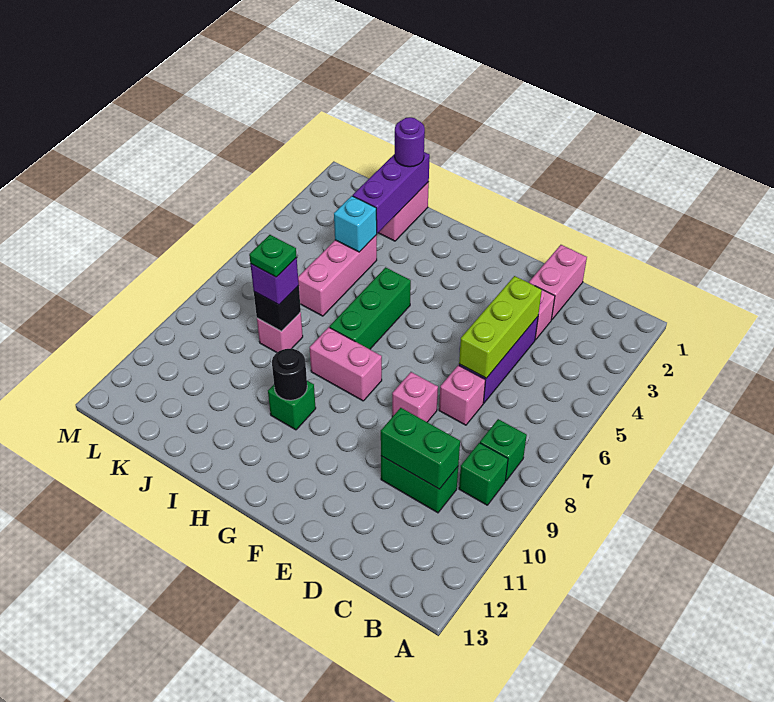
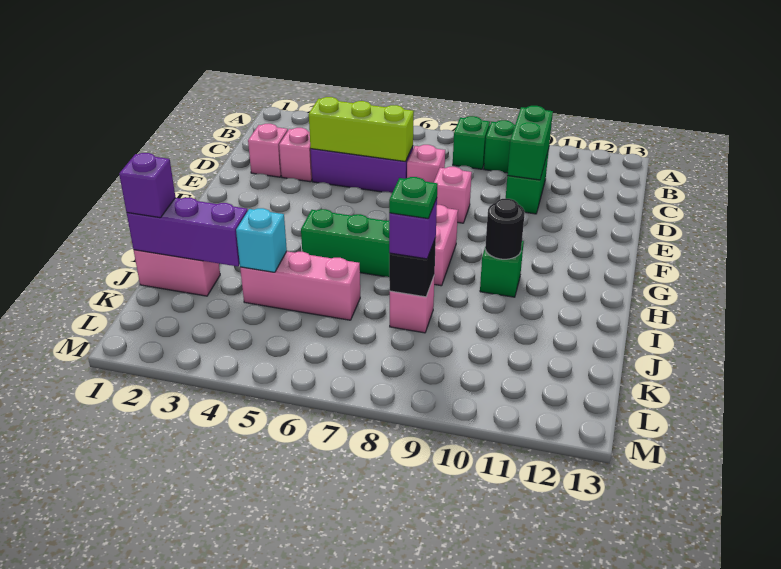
pink 1x2 brick [529,245,587,320] -> pink 1x1 brick [248,124,288,177]
purple 1x1 round brick [395,117,425,167] -> purple 1x1 brick [119,153,175,218]

